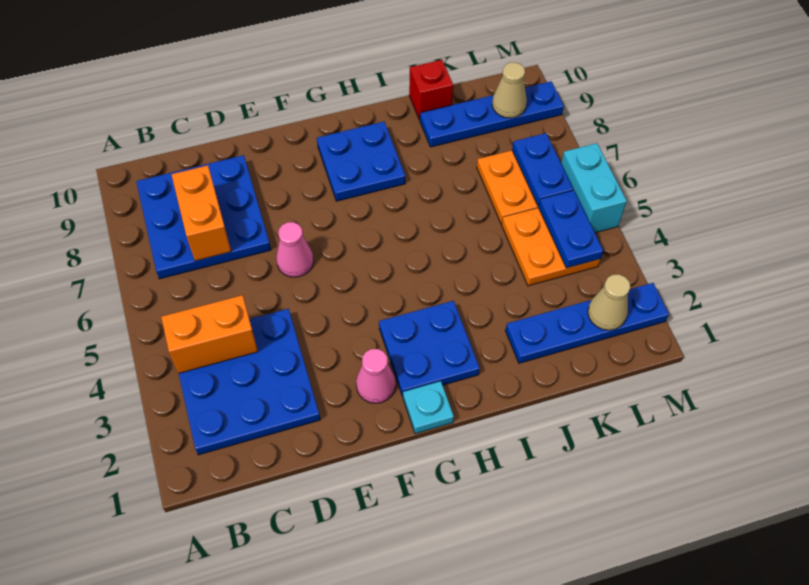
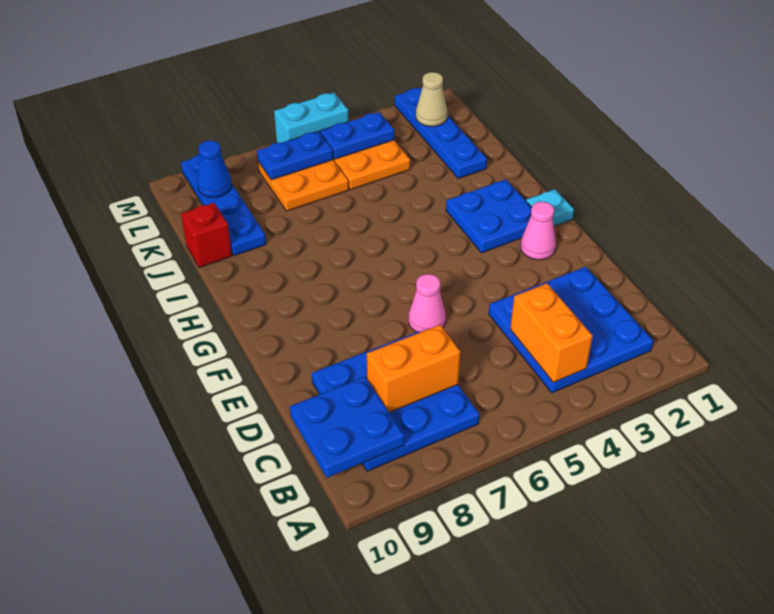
blue 2x2 plate [317,122,405,201] -> blue 2x2 plate moved to [290,377,404,478]
tan 1x1 cone [492,63,527,118] -> blue 1x1 cone [197,140,232,197]

